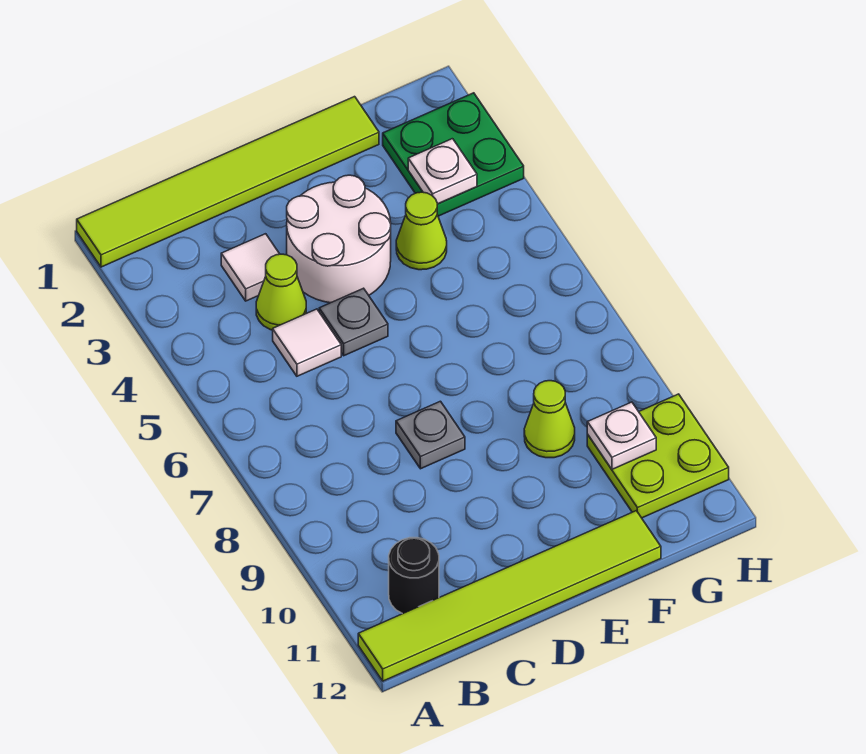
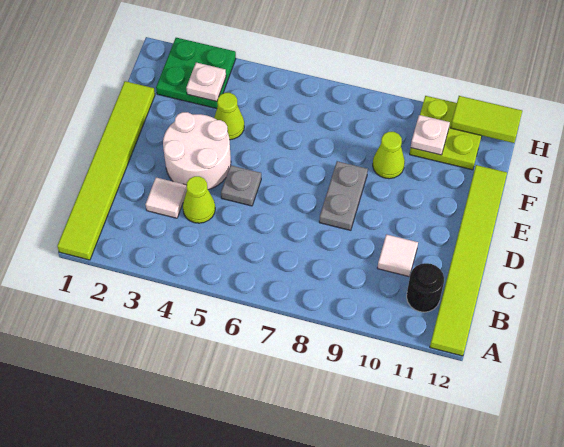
white 1x1 tile [273,309,341,376] -> white 1x1 tile moved to [378,234,418,276]
grey 1x1 plate [396,401,465,469] -> grey 1x2 plate [319,161,368,230]
none -> lime 1x2 tile [451,96,522,143]

